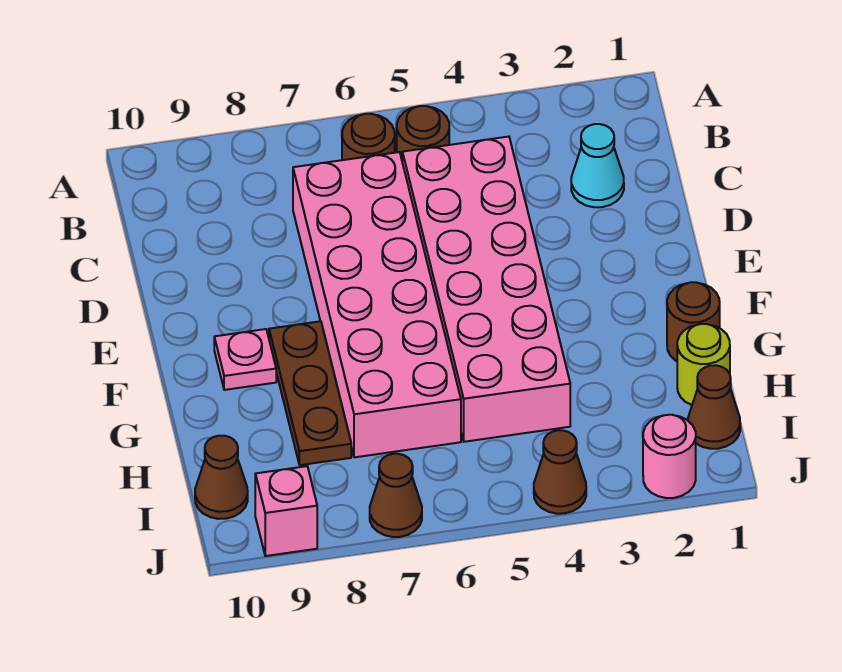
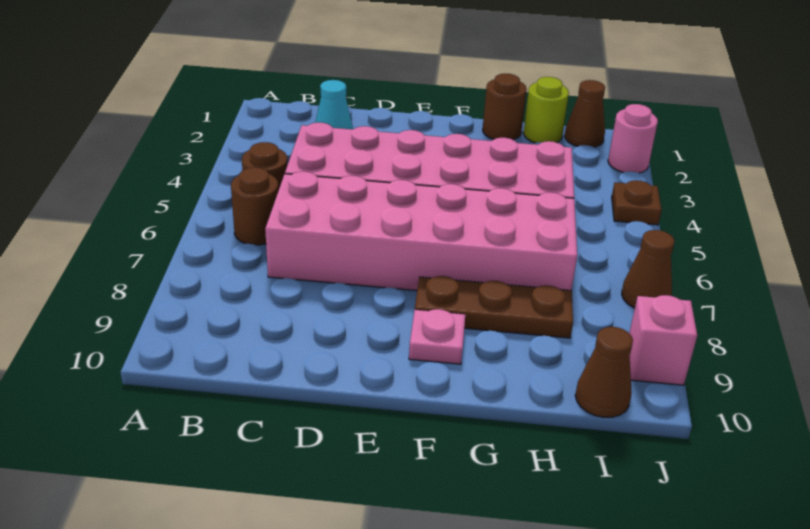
brown 1x1 cone [534,430,586,514] -> brown 1x1 plate [612,180,661,225]

